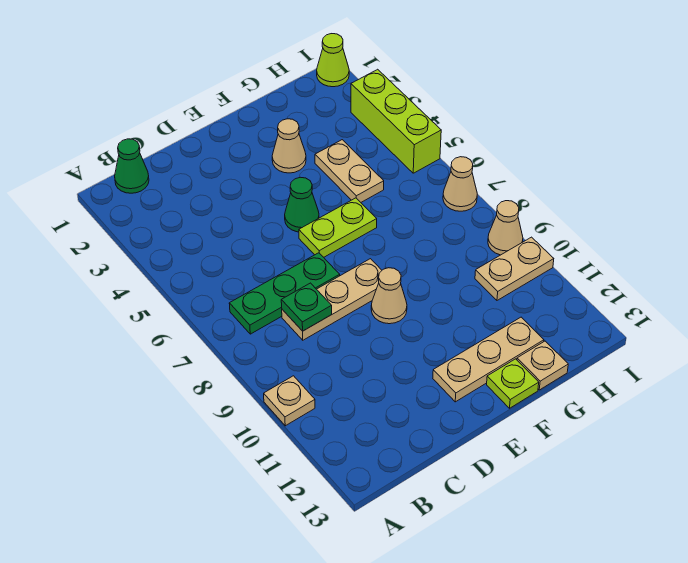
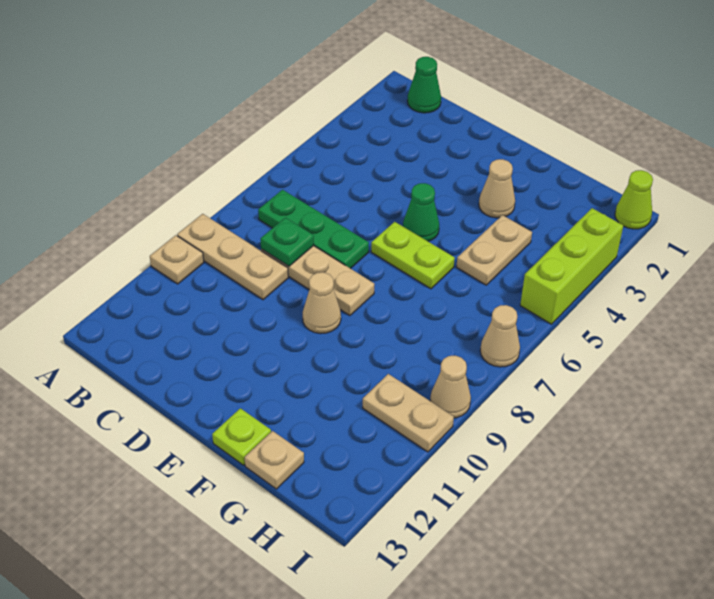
tan 1x3 plate [433,317,544,402] -> tan 1x3 plate moved to [177,214,288,300]

